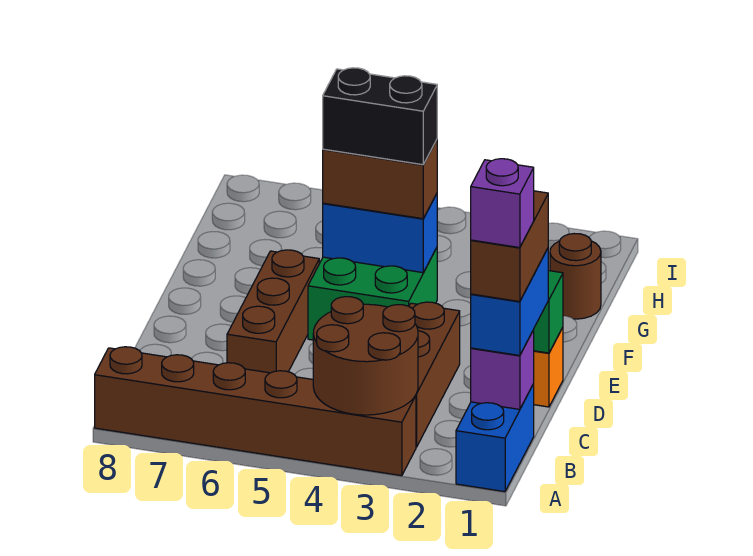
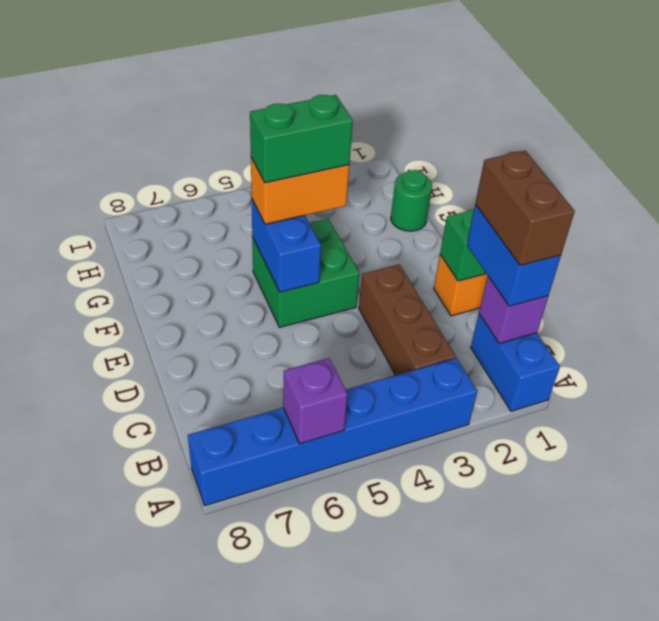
brown 1x6 brick [95,347,416,476] -> blue 1x6 brick [188,358,477,506]
brown 2x2 round brick [313,297,418,415] -> none
purple 1x1 brick [471,159,534,248] -> purple 1x1 brick moved to [283,358,348,444]
brown 1x3 brick [227,250,319,373] -> none
blue 1x2 brick [323,194,437,273] -> blue 1x2 brick turned to [252,200,321,292]
brown 1x2 brick [323,140,437,219] -> orange 1x2 brick [251,158,349,224]
black 1x2 brick [323,68,437,165] -> green 1x2 brick [250,95,353,183]
brown 1x1 round brick [550,234,601,319] -> green 1x1 round brick [391,170,432,231]

